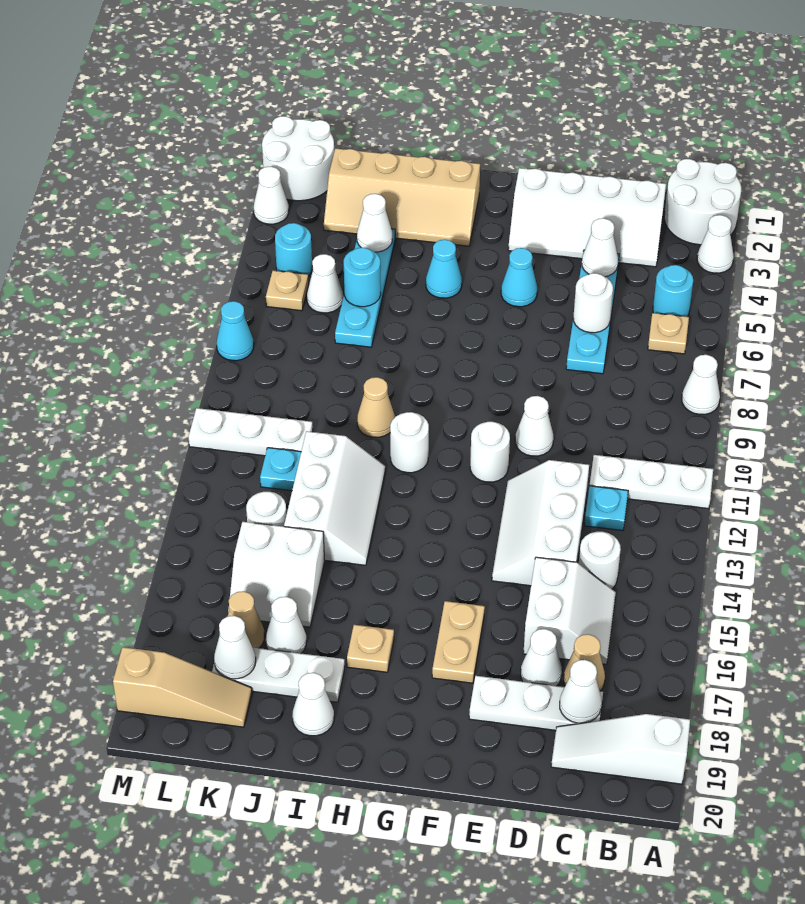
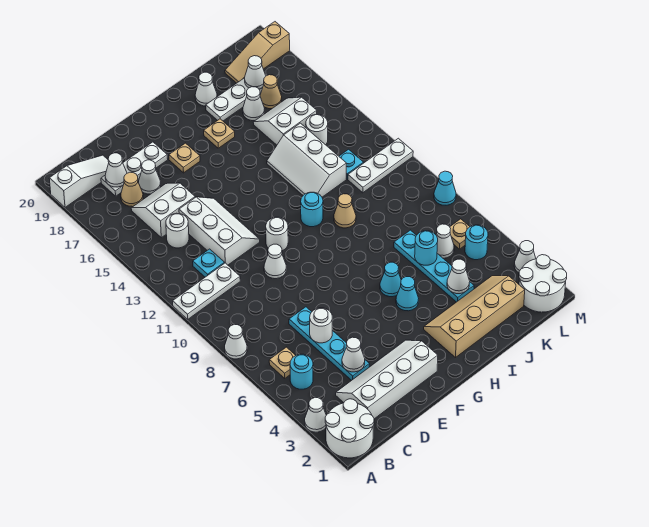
white 2x2 slope [523,557,616,664] -> white 2x2 slope turned to [131,183,195,238]
cyan 1x1 cone [501,248,537,307] -> cyan 1x1 cone moved to [380,262,401,297]
tan 1x2 plate [432,601,485,683] -> tan 1x1 plate [169,143,200,173]
white 1x1 round brick [390,412,429,473] -> cyan 1x1 round brick [301,192,323,227]

